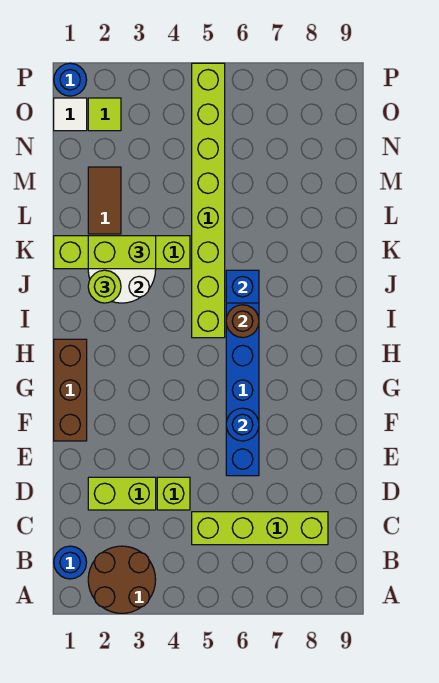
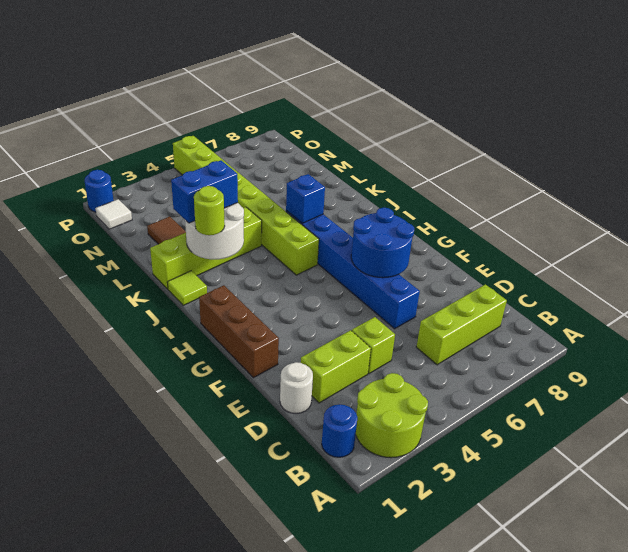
brown 2x2 round brick [88,546,156,613] -> lime 2x2 round brick [356,373,428,458]
lime 1x4 brick [192,512,328,545] -> lime 1x3 brick [416,284,507,365]
none -> white 1x1 round brick [280,362,313,414]
blue 1x1 round brick [226,408,259,441] -> blue 2x2 round brick [351,208,414,278]
brown 1x1 round brick [226,305,259,338] -> none
lime 1x2 brick [88,236,156,269] -> blue 1x2 brick [171,160,238,223]
lime 1x1 tile [88,98,121,131] -> lime 1x1 tile moved to [167,271,207,305]

